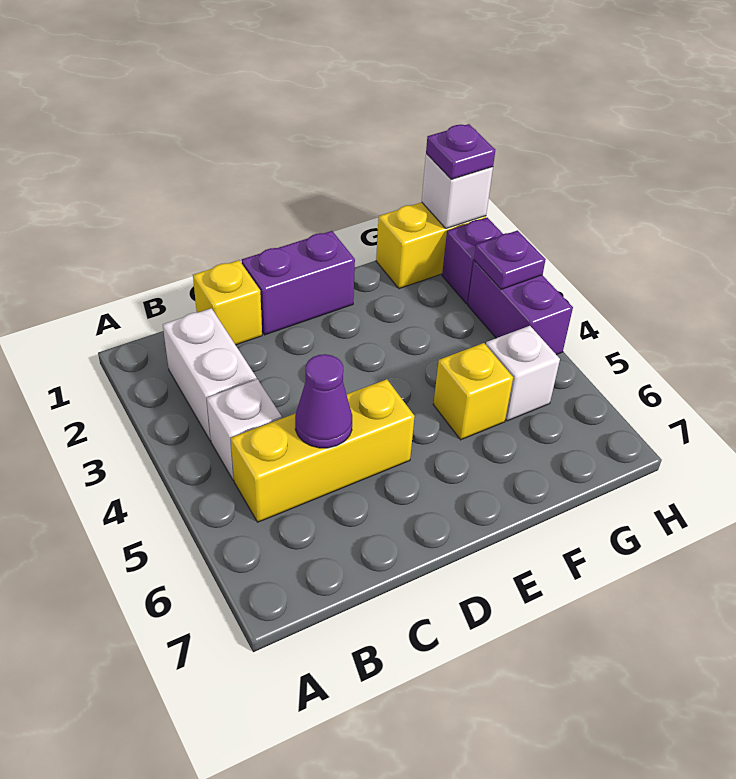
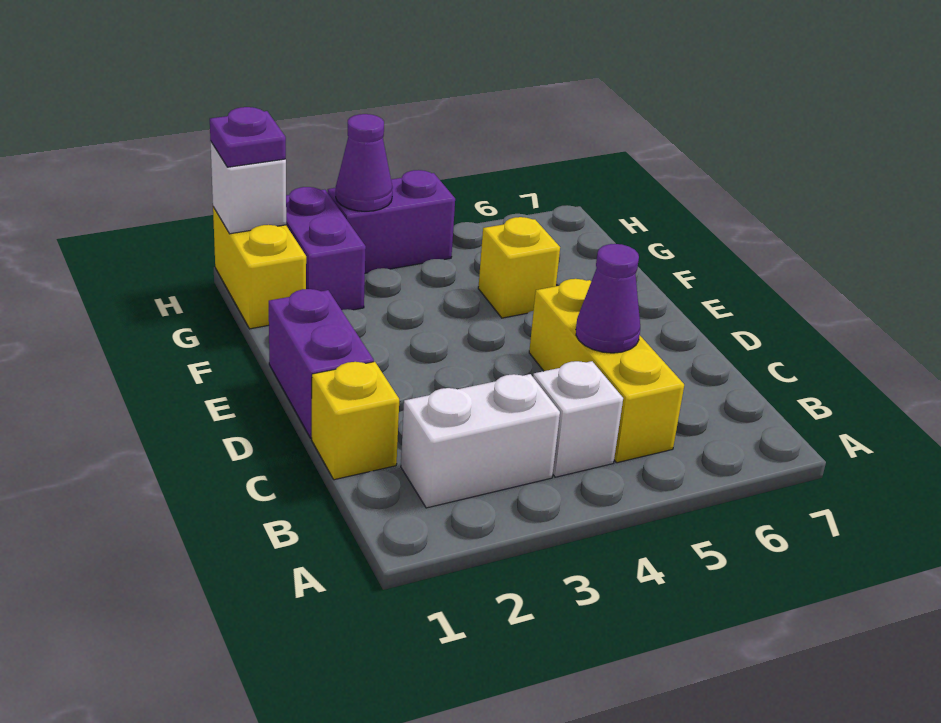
white 1x1 brick [486,326,560,421] -> none
purple 1x1 brick [442,218,503,304] -> purple 1x2 brick [286,187,366,310]
purple 1x1 plate [474,231,546,289] -> purple 1x1 cone [336,114,393,211]

